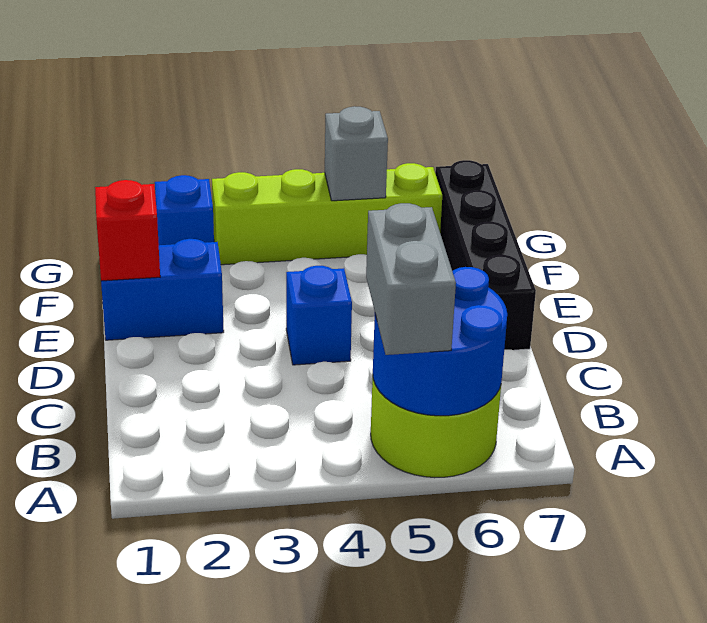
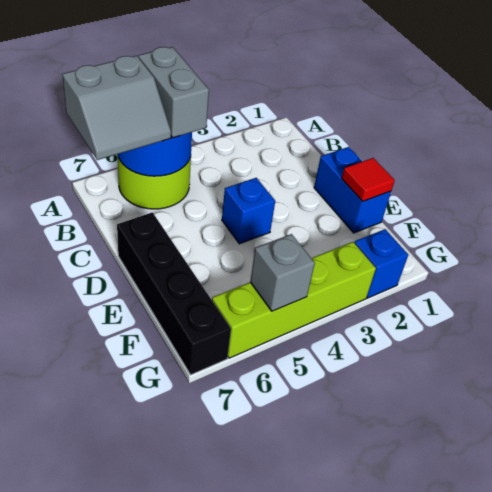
none -> grey 2x2 slope [63,56,171,160]
blue 1x2 brick [101,239,224,340] -> blue 1x2 brick turned to [314,147,391,233]
red 1x1 brick [95,180,160,281] -> red 1x1 tile [342,158,395,201]

